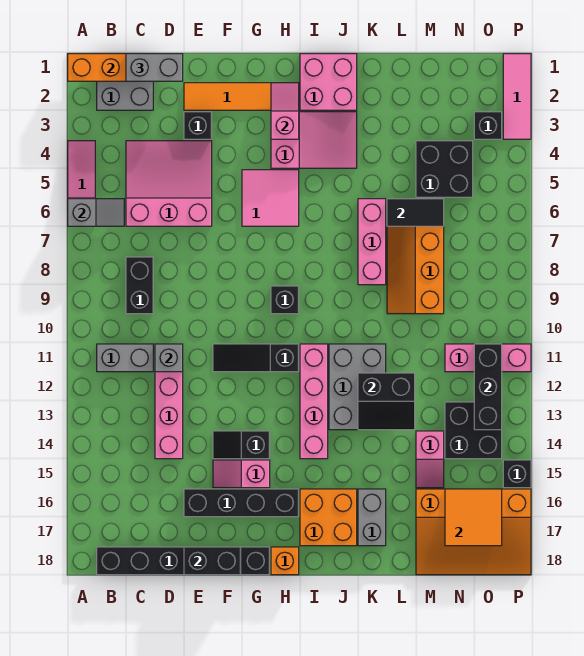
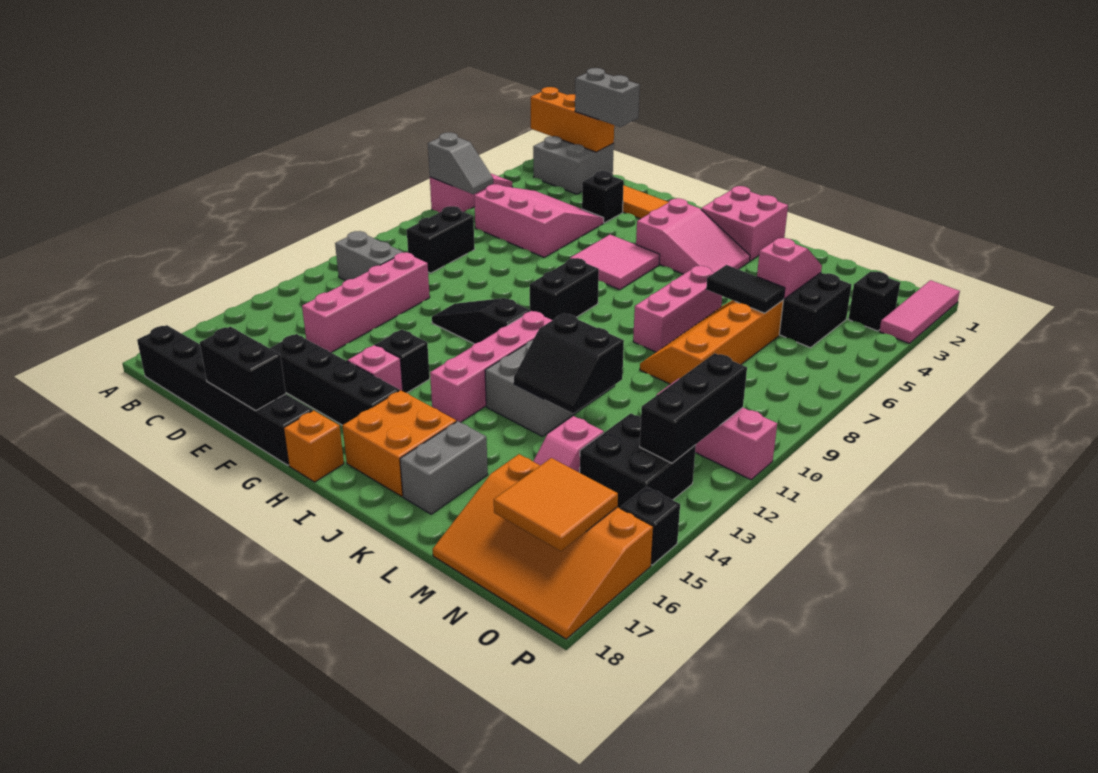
grey 1x1 brick [155,344,183,372] -> none
pink 1x2 slope [271,83,299,139] -> pink 1x2 slope moved to [757,238,822,299]
black 1x1 brick [271,286,299,314] -> black 1x2 brick [530,258,599,320]

